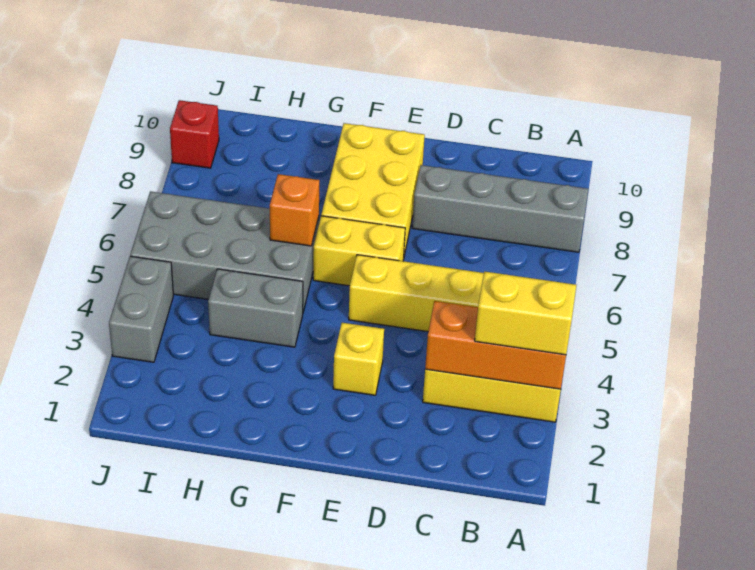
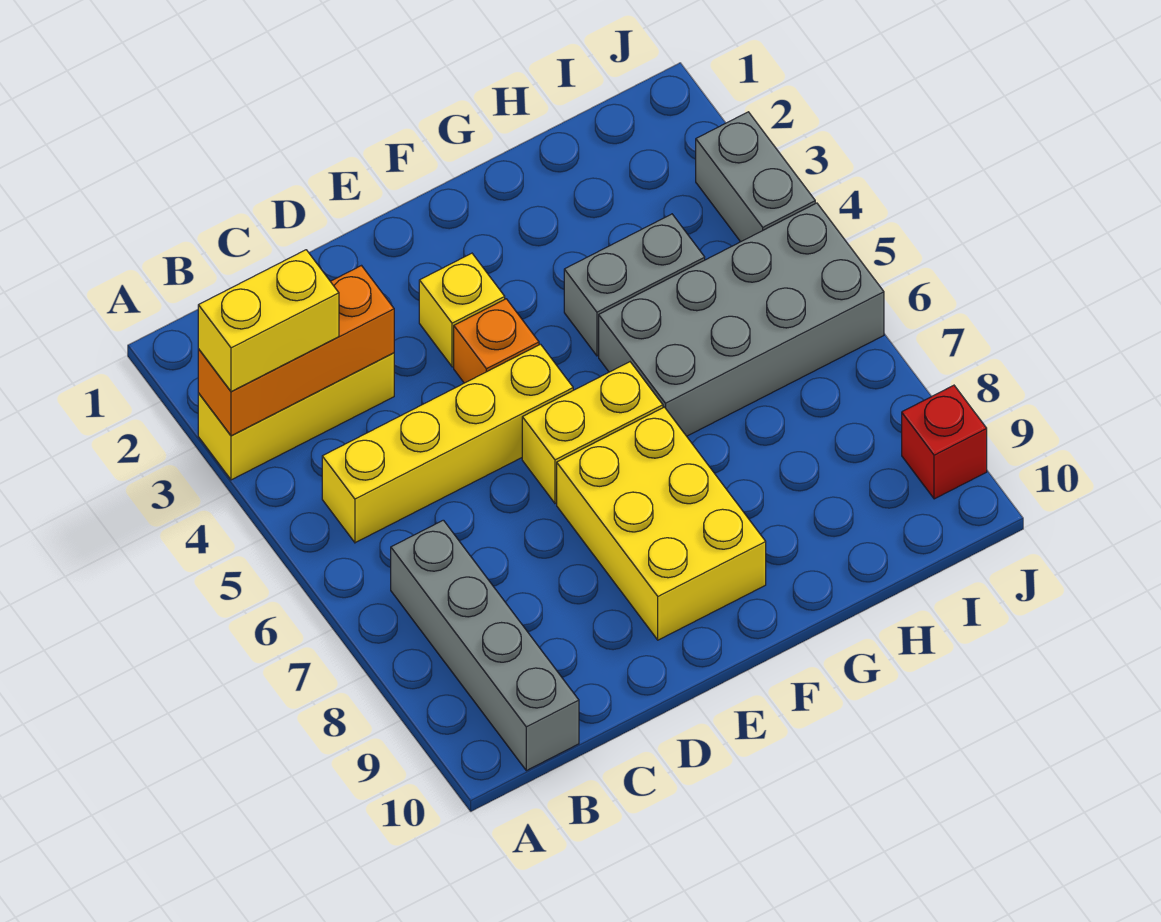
grey 1x4 brick [412,165,588,252] -> grey 1x4 brick turned to [391,520,579,771]
orange 1x1 brick [270,174,319,246] -> orange 1x1 brick moved to [454,299,539,383]

